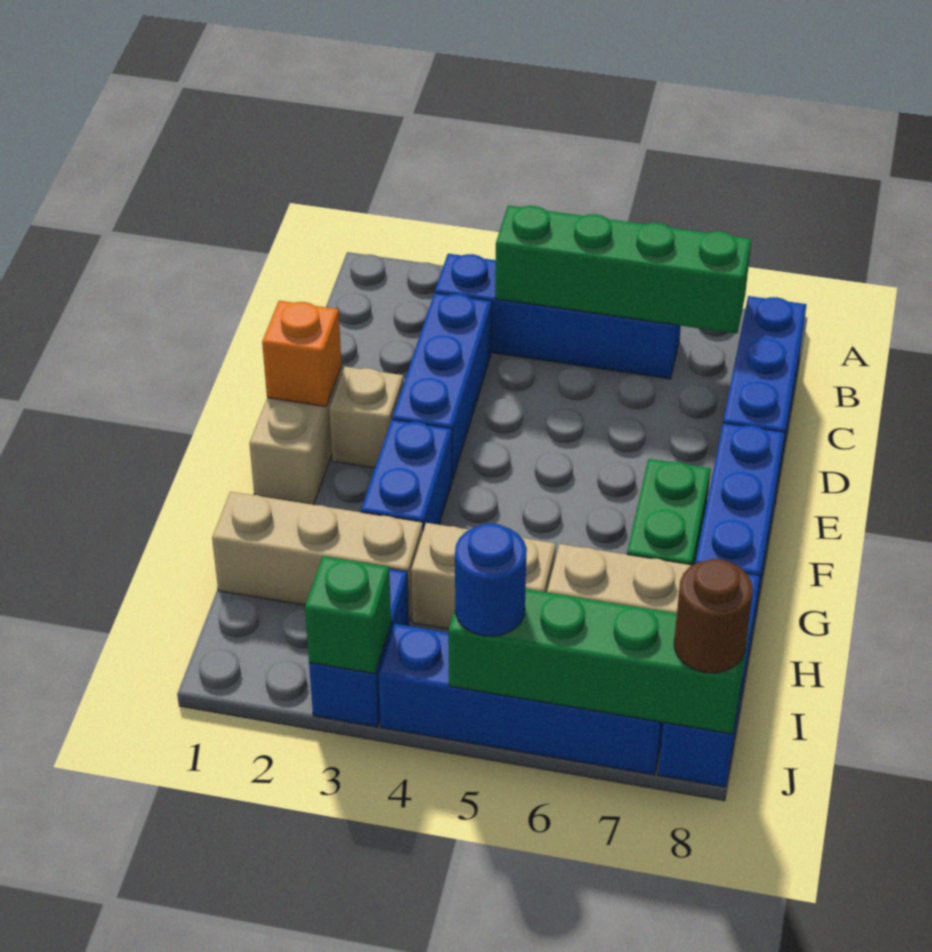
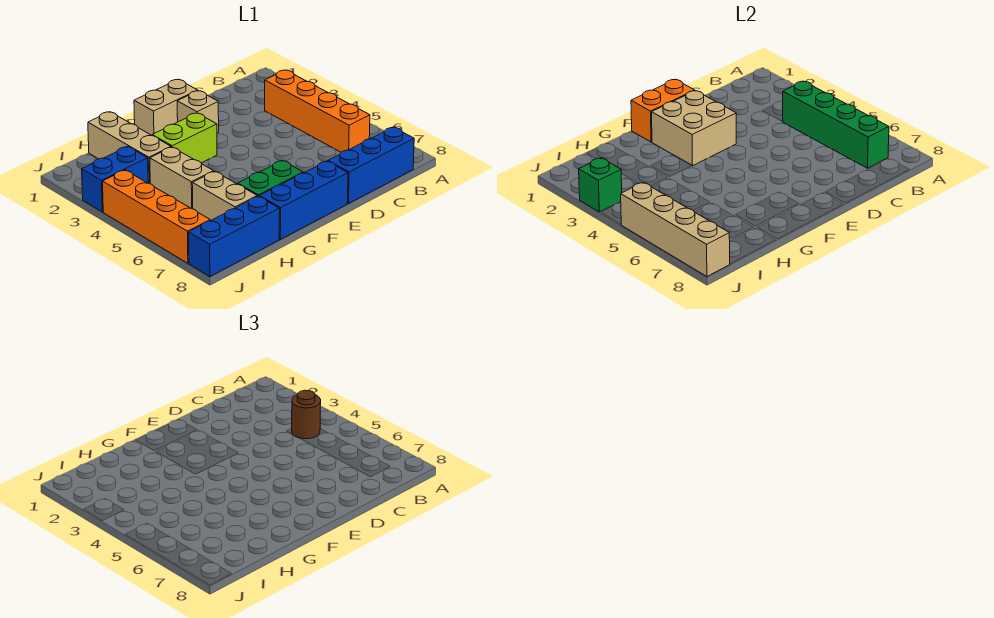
blue 1x4 brick [435,254,681,379] -> orange 1x4 brick [265,70,370,152]
blue 1x3 brick [392,293,492,480] -> none
orange 1x1 brick [262,301,341,407] -> orange 1x2 brick [631,80,695,142]
none -> tan 2x2 brick [652,91,736,166]
blue 1x2 brick [361,420,452,530] -> lime 1x2 brick [152,113,217,163]
blue 1x4 brick [379,624,663,775] -> orange 1x4 brick [103,170,210,263]
green 1x4 brick [448,589,749,734] -> tan 1x4 brick [621,182,730,276]
blue 1x1 round brick [455,523,527,636] -> none
brown 1x1 round brick [674,559,753,673] -> brown 1x1 round brick moved to [292,390,321,439]

